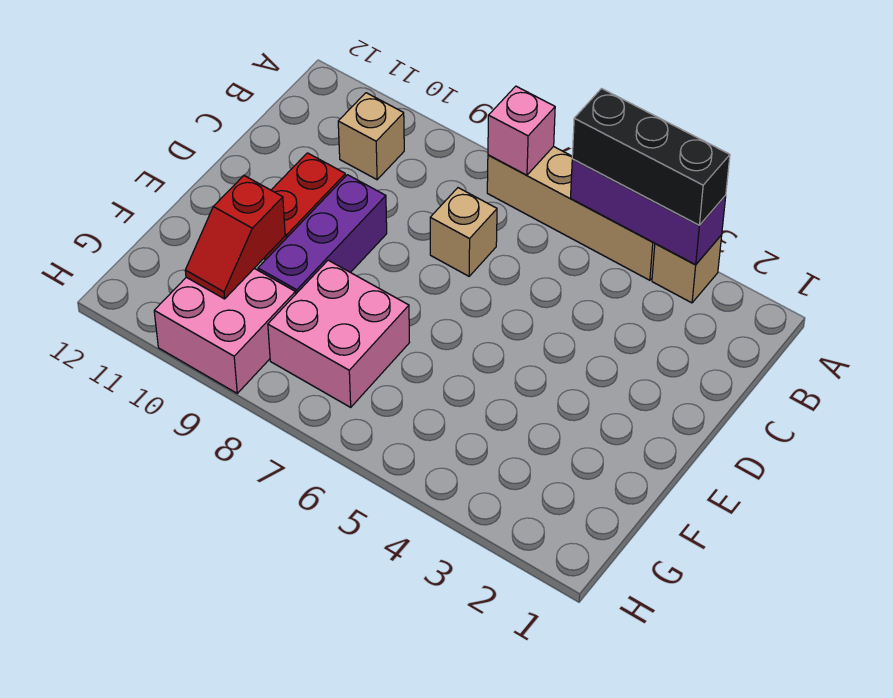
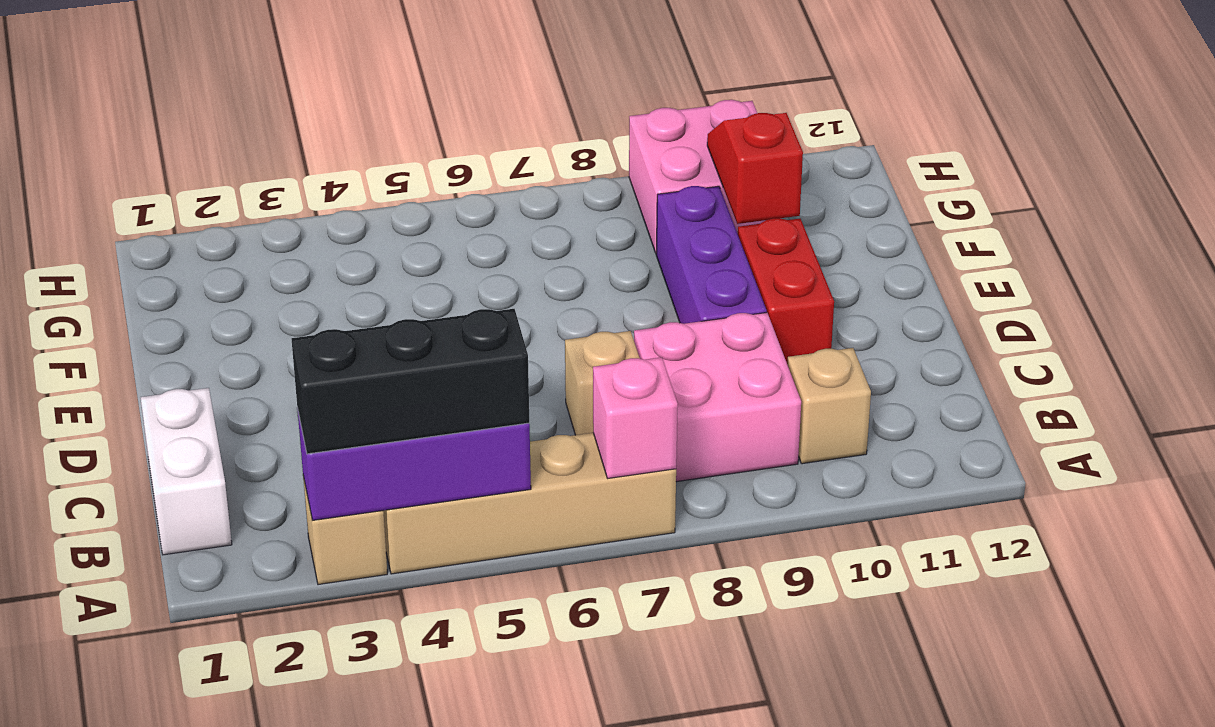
none -> white 1x2 brick [141,388,232,555]
pink 2x2 brick [268,260,409,407] -> pink 2x2 brick moved to [634,313,801,482]

